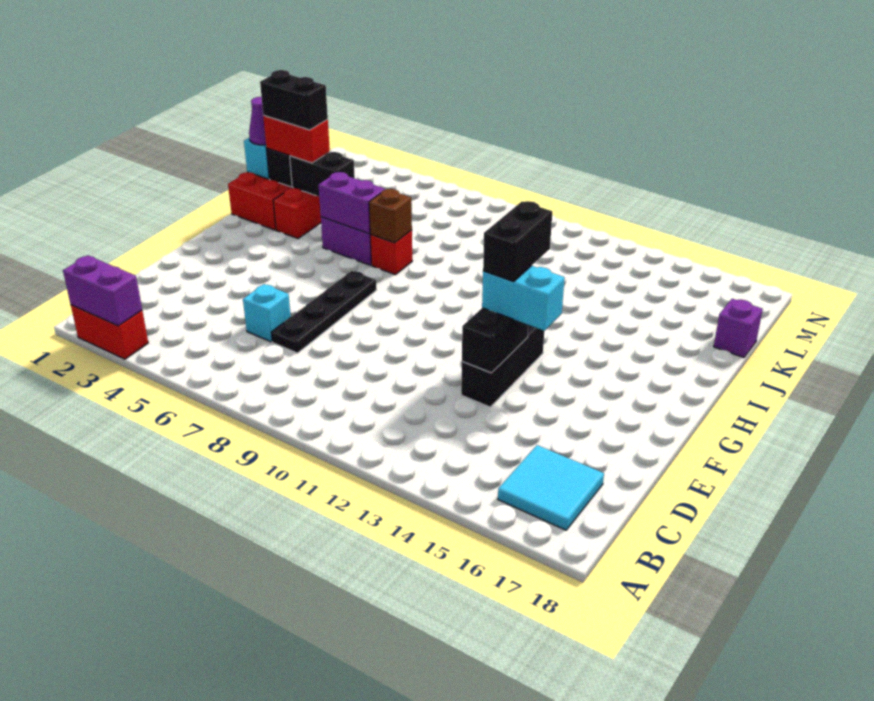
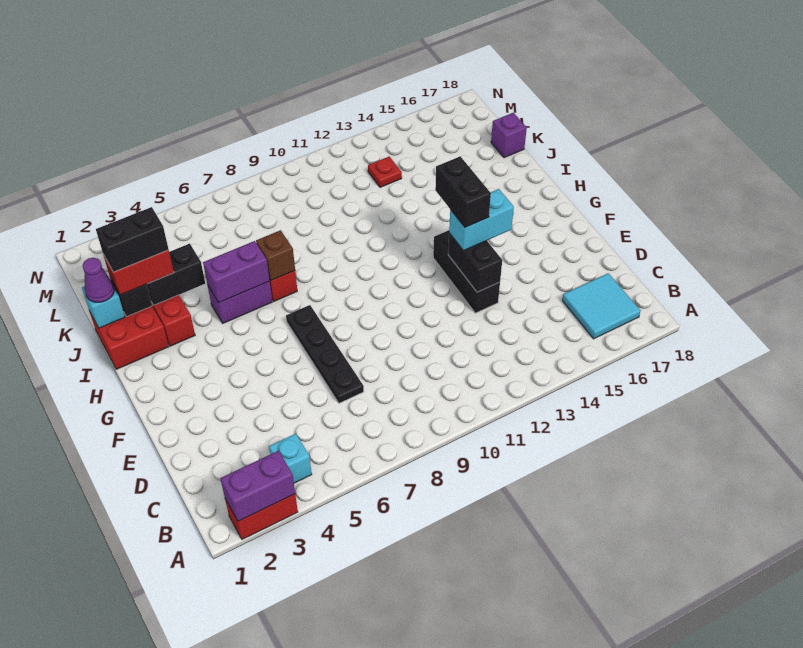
cyan 1x1 brick [243,284,291,342] -> cyan 1x1 brick moved to [269,434,312,483]
none -> red 1x1 plate [368,156,402,187]

